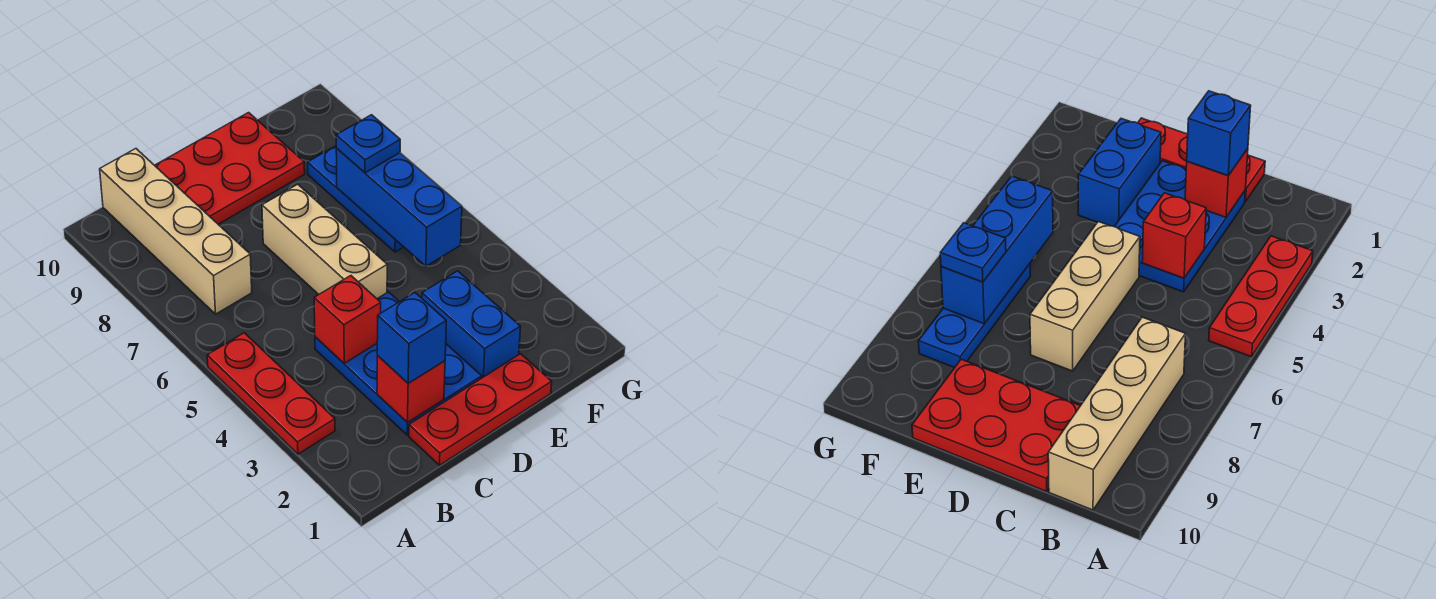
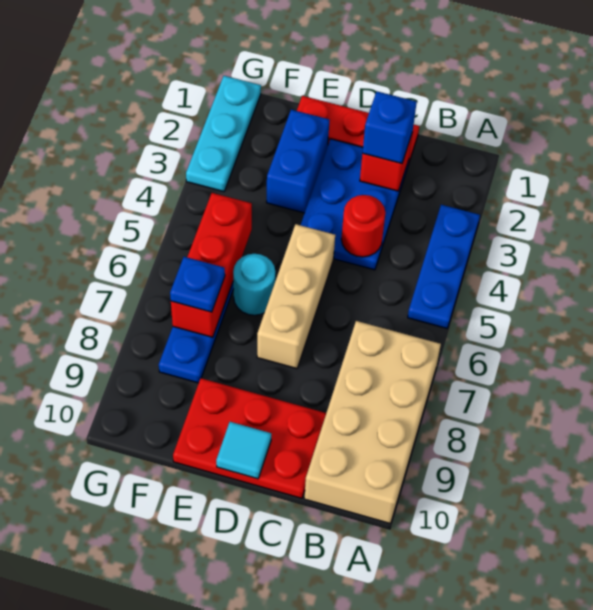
red 1x3 plate [207,333,335,454] -> blue 1x3 plate [408,205,480,328]
tan 1x4 brick [100,149,252,314] -> tan 2x4 brick [304,321,441,524]
red 1x1 brick [314,276,381,363] -> red 1x1 round brick [341,195,385,257]
none -> cyan 1x1 tile [216,422,271,479]
none -> cyan 1x1 round brick [233,254,275,315]
blue 1x3 brick [336,149,462,266] -> red 1x3 brick [171,193,252,337]
none -> cyan 1x3 plate [186,76,261,192]

